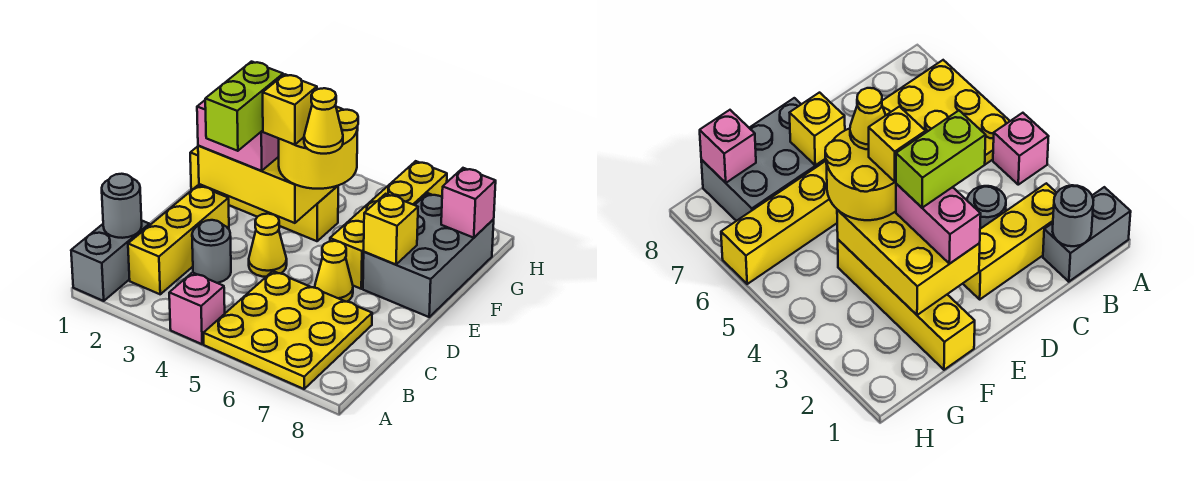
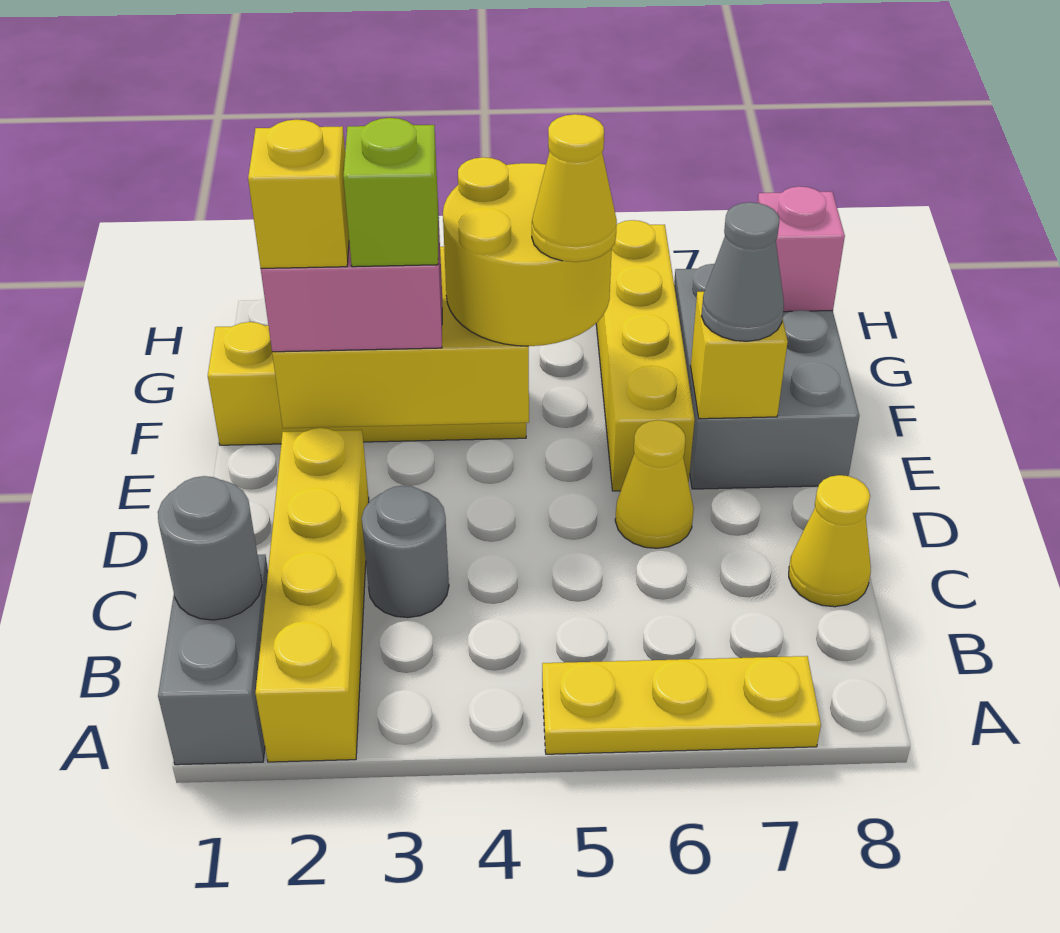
pink 1x1 brick [169,273,225,344] -> none
yellow 3x3 plate [203,271,372,389] -> yellow 1x3 plate [542,656,821,754]
yellow 1x3 brick [128,185,229,294] -> yellow 1x4 brick [256,428,369,762]
lime 1x2 brick [205,62,283,151] -> lime 1x1 brick [343,118,439,267]
yellow 1x1 cone [249,214,287,277] -> yellow 1x1 cone moved to [789,475,871,607]
yellow 1x1 brick [263,74,317,145] -> yellow 1x1 brick moved to [248,120,349,268]
none -> grey 1x1 cone [701,202,784,341]

